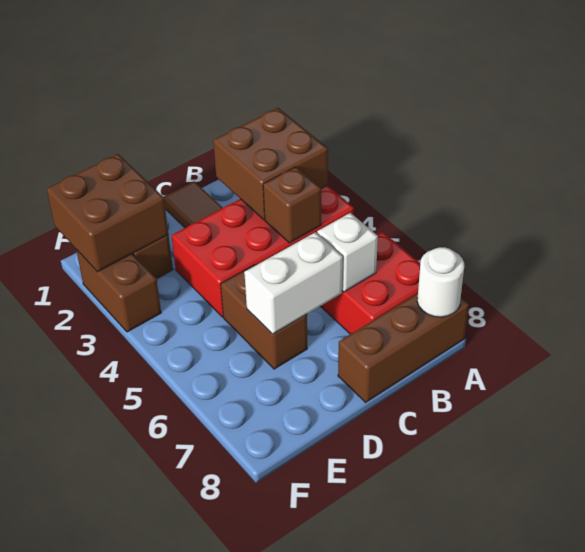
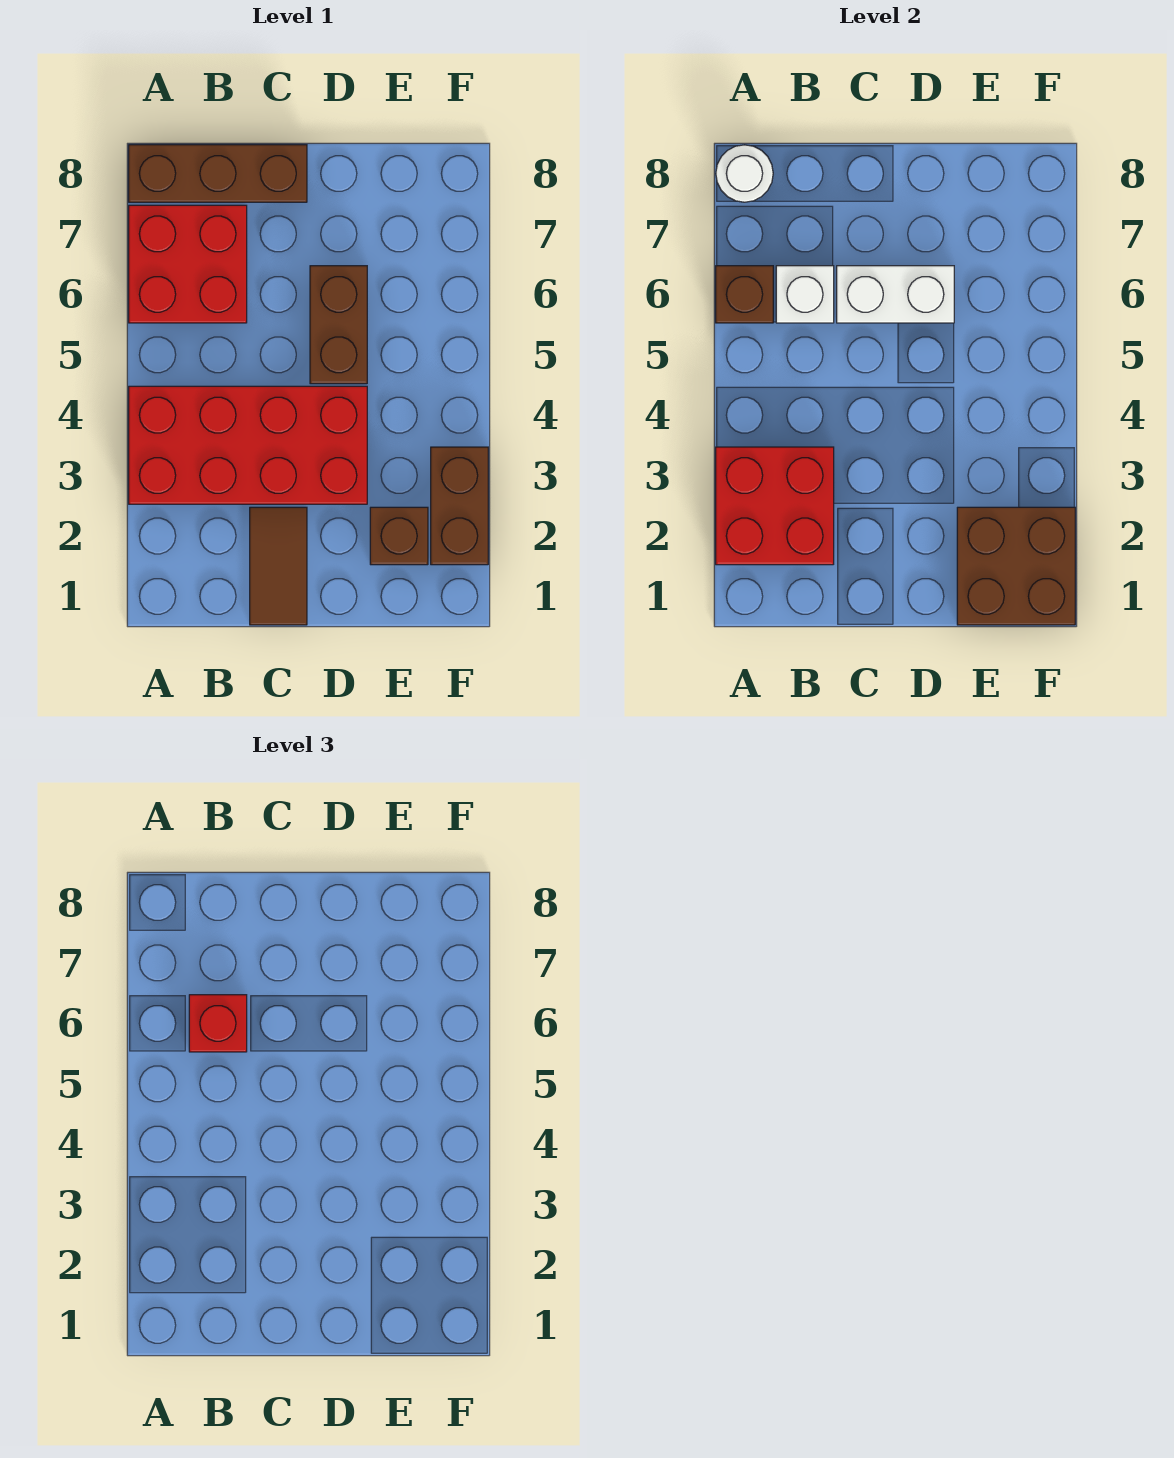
brown 2x2 brick [213,108,328,219] -> red 2x2 brick [716,447,834,565]
brown 1x1 brick [263,167,321,243] -> brown 1x1 brick moved to [716,266,773,323]
none -> red 1x1 brick [189,995,247,1052]

